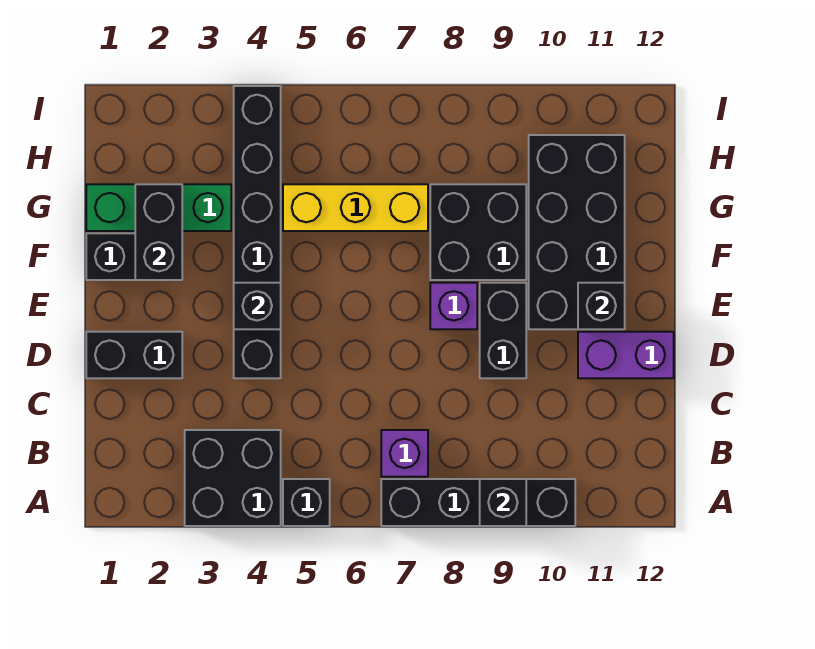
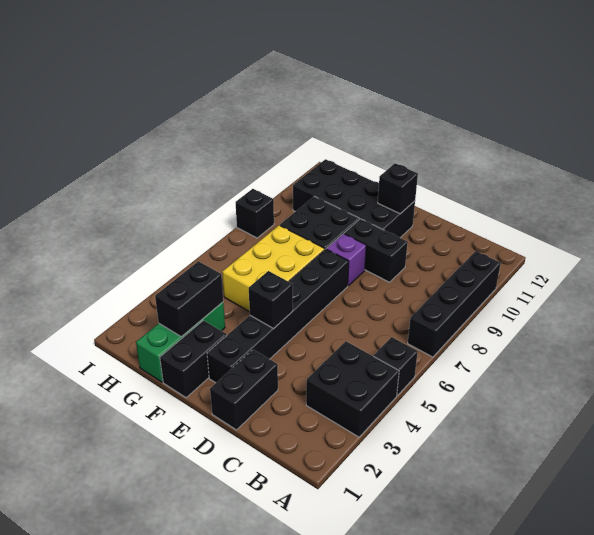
black 1x1 brick [480,479,526,526] -> black 1x1 brick moved to [236,189,274,238]
purple 1x1 brick [381,430,428,477] -> none
black 1x6 brick [234,86,281,378] -> black 1x6 brick turned to [207,249,349,383]
purple 1x2 brick [578,332,674,378] -> none
black 1x2 brick [135,184,182,280] -> black 1x2 brick turned to [155,261,223,337]
yellow 1x3 brick [283,184,428,231] -> yellow 2x3 brick [222,225,325,312]

